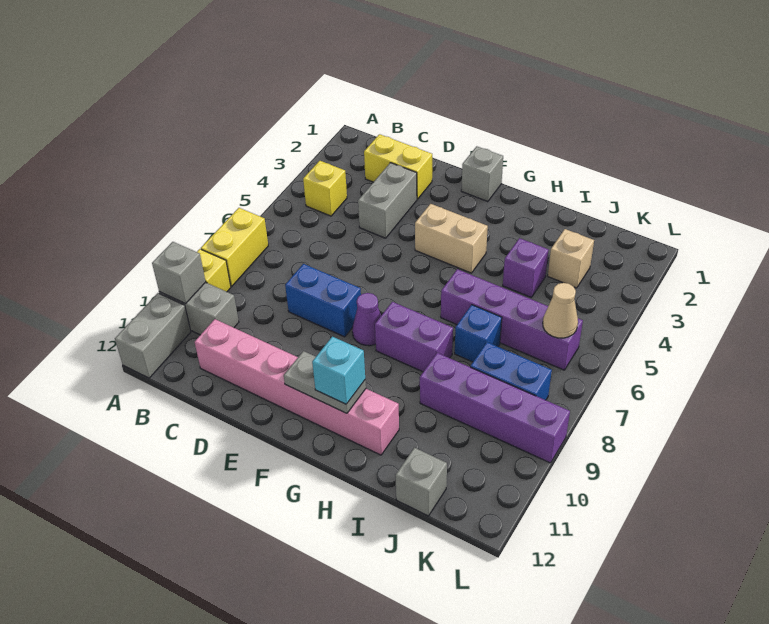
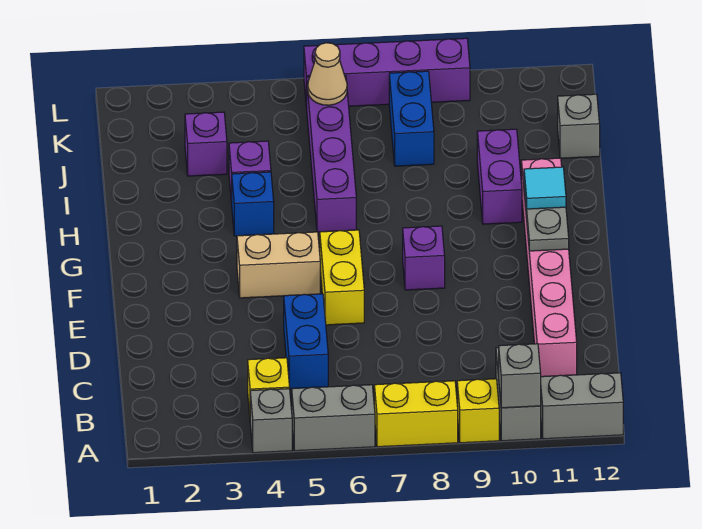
yellow 1x2 brick [364,134,432,199] -> yellow 1x2 brick moved to [320,230,364,325]
grey 1x2 brick [358,163,417,238] -> grey 1x2 brick moved to [292,385,375,451]
blue 1x2 brick [285,264,361,337] -> blue 1x2 brick moved to [284,294,328,389]
grey 1x1 brick [461,146,503,202] -> grey 1x1 brick moved to [250,389,292,453]
tan 1x2 brick [415,204,488,273] -> tan 1x2 brick turned to [237,232,320,298]
purple 1x1 cone [352,293,381,346] -> purple 1x1 brick [403,226,445,290]
purple 1x2 brick [375,302,453,372] -> purple 1x2 brick moved to [477,129,522,224]
cyan 1x1 brick [312,337,365,404] -> cyan 1x1 tile [524,167,566,209]
blue 1x1 brick [455,305,502,362] -> blue 1x1 brick moved to [232,172,274,236]
purple 1x4 brick [420,353,570,463] -> purple 1x4 brick turned to [304,38,470,108]
tan 1x1 brick [548,229,594,288] -> purple 1x1 brick [185,112,227,176]

